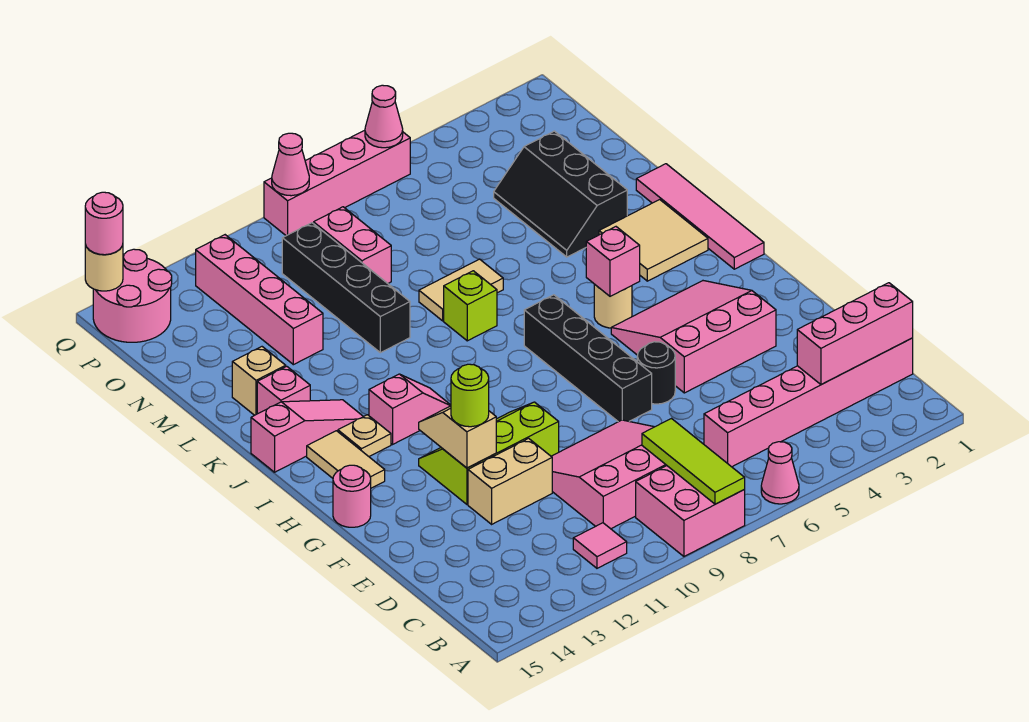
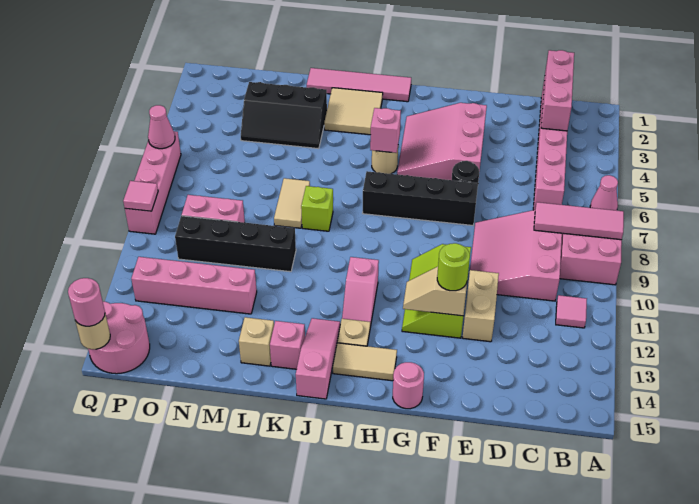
lime 1x3 tile [642,419,745,504] -> pink 1x3 tile [534,202,624,240]
pink 1x2 slope [369,374,451,444] -> pink 1x2 slope turned to [342,257,379,327]
pink 1x1 cone [272,133,309,196] -> pink 1x1 tile [123,181,158,211]

